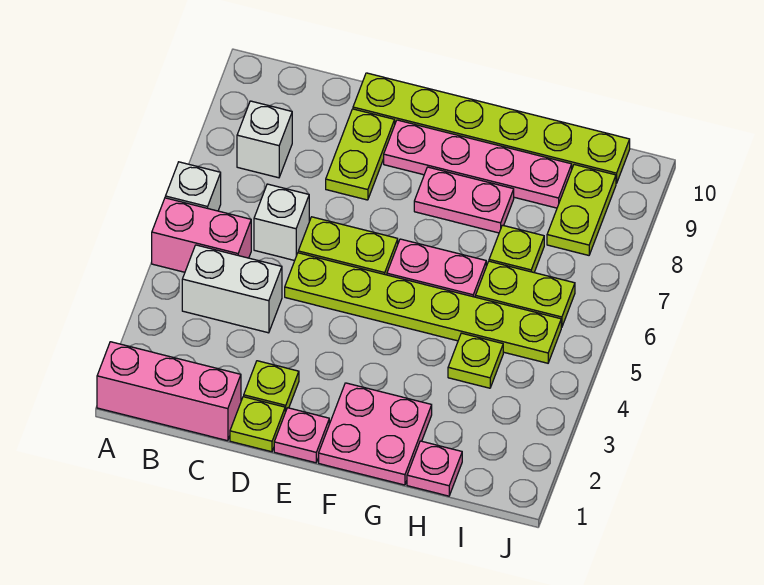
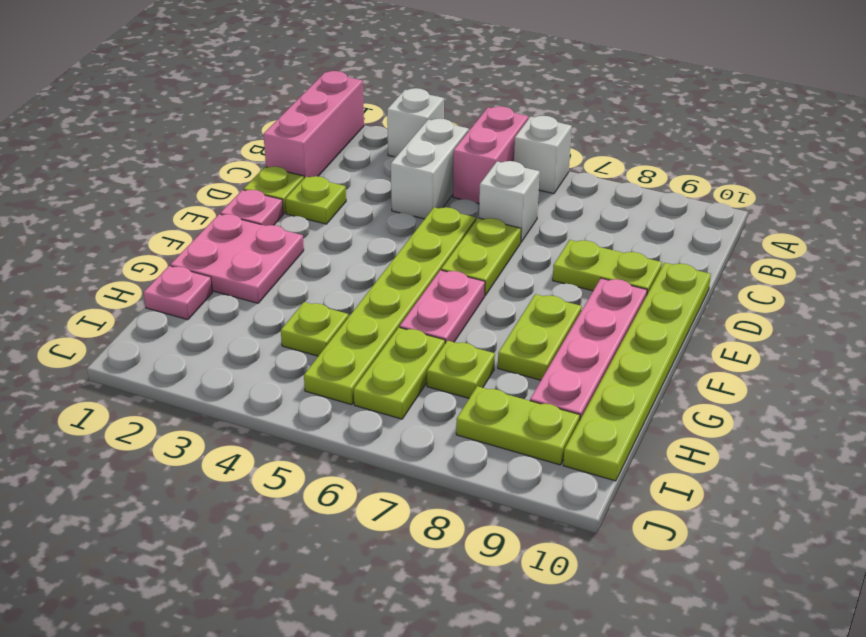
white 1x1 brick [237,101,292,178] -> white 1x1 brick moved to [387,88,444,157]
pink 1x2 plate [414,167,514,233] -> lime 1x2 plate [498,294,582,380]

